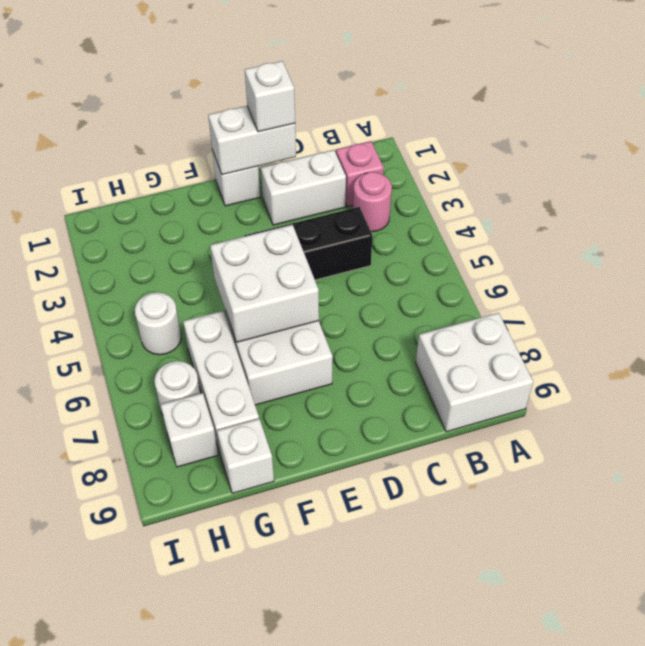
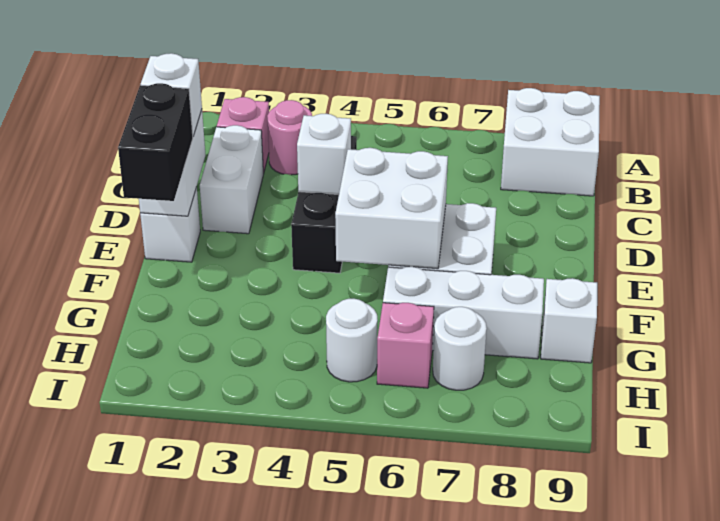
none -> black 1x2 brick [118,83,193,201]
none -> pink 1x1 brick [377,303,434,388]
white 1x1 brick [161,393,218,467] -> white 1x1 brick moved to [297,114,351,194]

